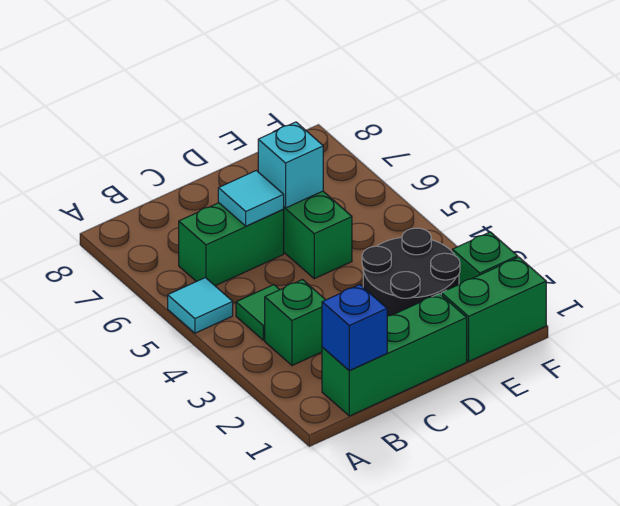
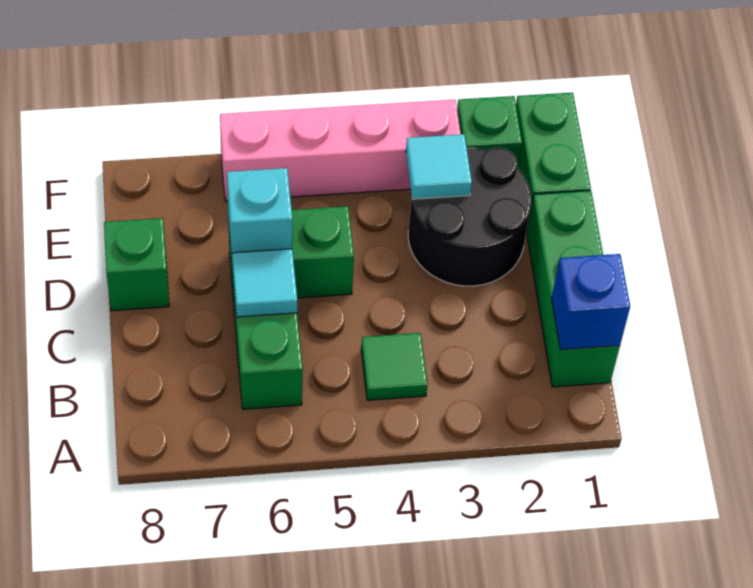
cyan 1x1 tile [168,278,233,333] -> cyan 1x1 tile moved to [406,134,472,199]
green 1x1 brick [265,280,325,366] -> green 1x1 brick moved to [104,218,169,311]
none -> pink 1x4 brick [220,100,461,201]

